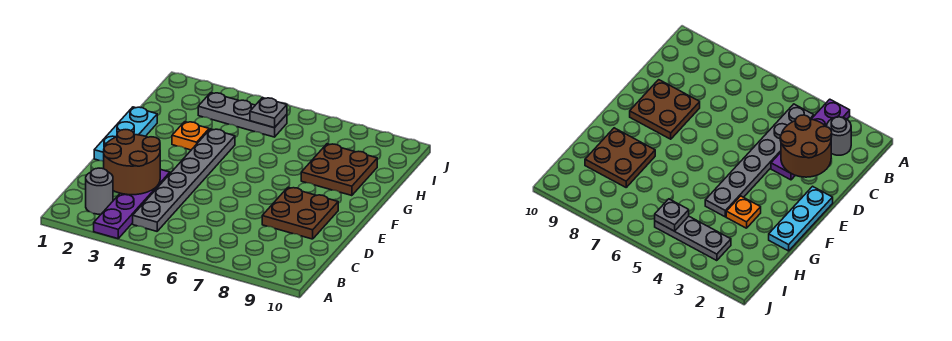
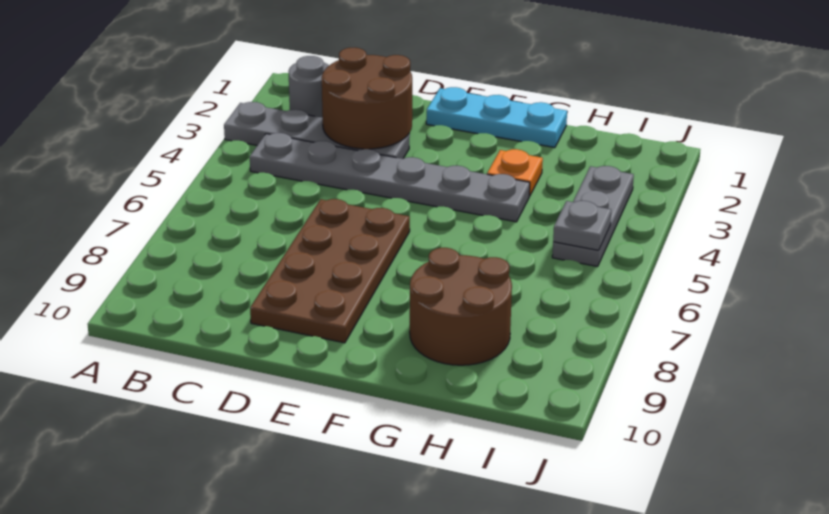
purple 1x4 plate [94,169,170,239] -> grey 1x4 plate [224,102,410,159]
brown 2x2 plate [262,187,338,239] -> brown 2x4 plate [250,199,410,343]
brown 2x2 plate [301,144,377,196] -> brown 2x2 round brick [410,248,512,365]

